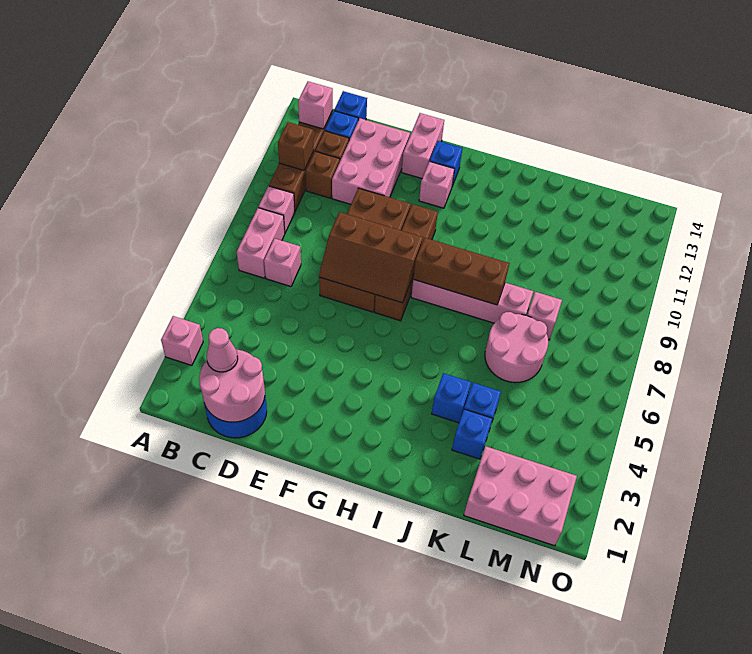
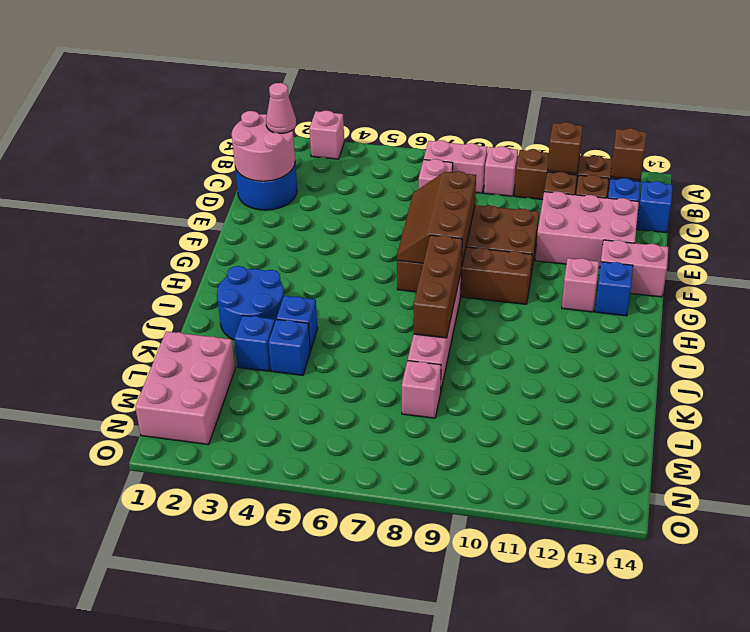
pink 1x1 brick [298,81,333,129] -> brown 1x1 brick [611,128,646,180]
none -> blue 2x2 round brick [217,266,284,340]
pink 2x2 round brick [485,312,548,383] -> none

